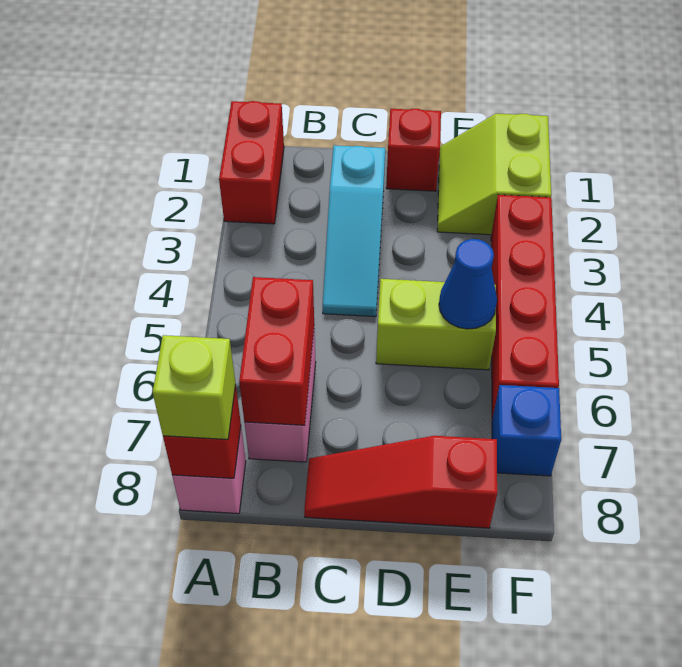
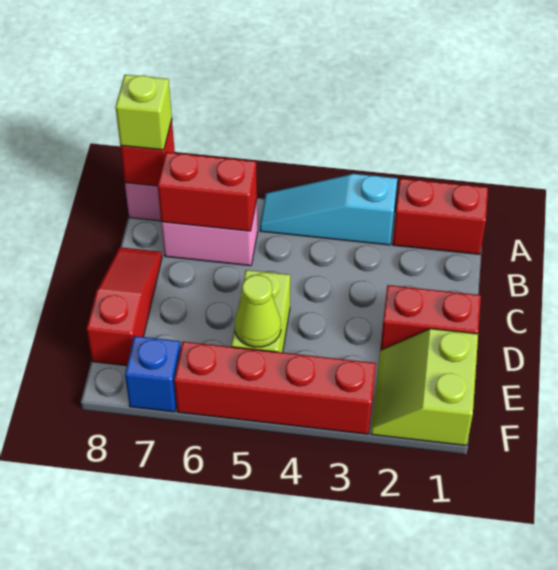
cyan 1x3 slope [323,145,385,317] -> cyan 1x3 slope moved to [260,174,397,245]
red 1x1 brick [386,109,441,191] -> red 1x2 brick [381,285,481,350]
lime 2x2 slope [437,114,551,235] -> lime 2x2 slope turned to [371,329,478,446]
blue 1x1 cone [439,239,497,329] -> lime 1x1 cone [235,275,281,347]

